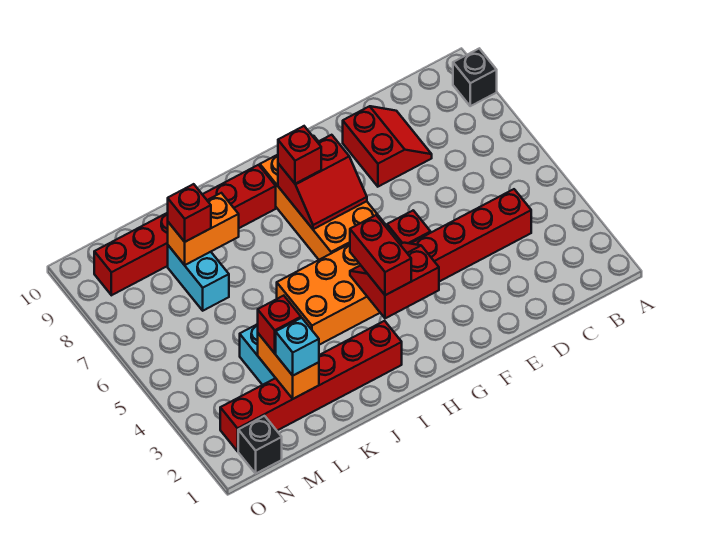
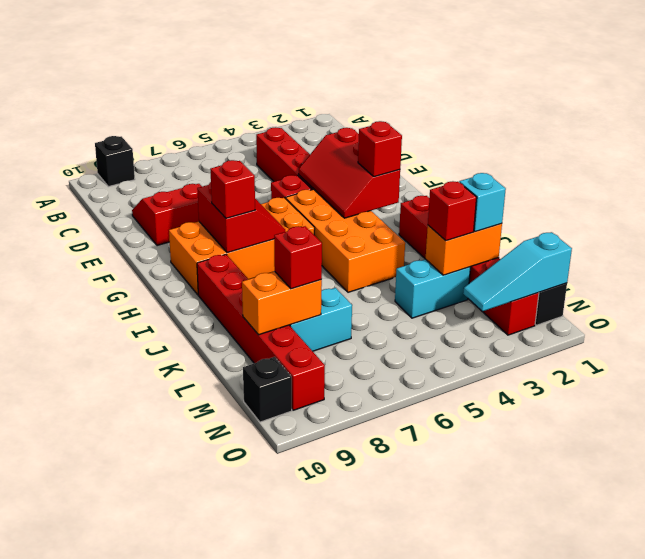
red 2x2 slope [350,243,439,318] -> red 2x3 slope [299,128,400,218]
red 1x2 brick [350,215,411,295] -> red 1x1 brick [358,121,402,177]
orange 1x2 brick [168,193,239,265] -> orange 1x2 brick turned to [242,271,322,335]
none -> cyan 1x3 slope [463,232,572,311]
none -> black 1x1 brick [243,357,292,422]

